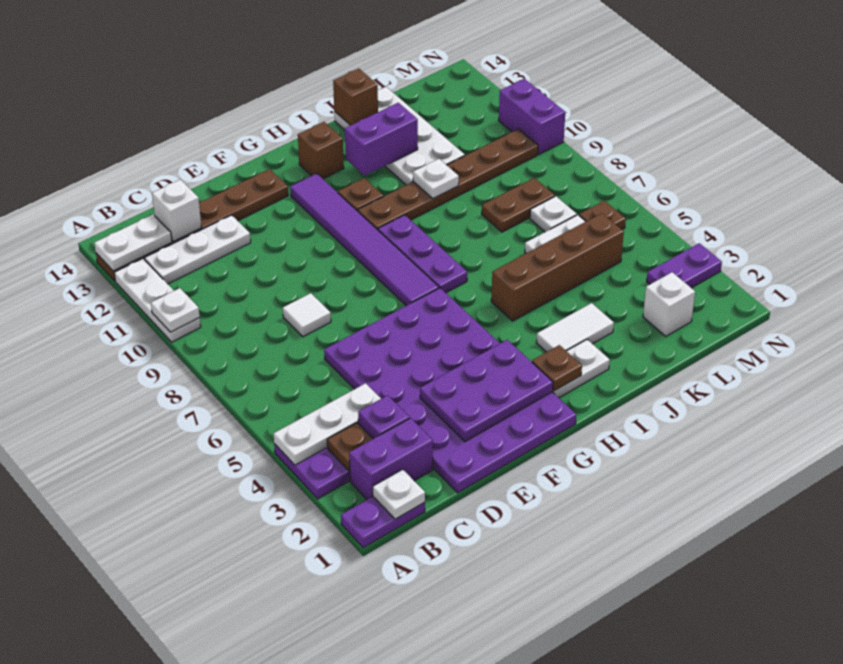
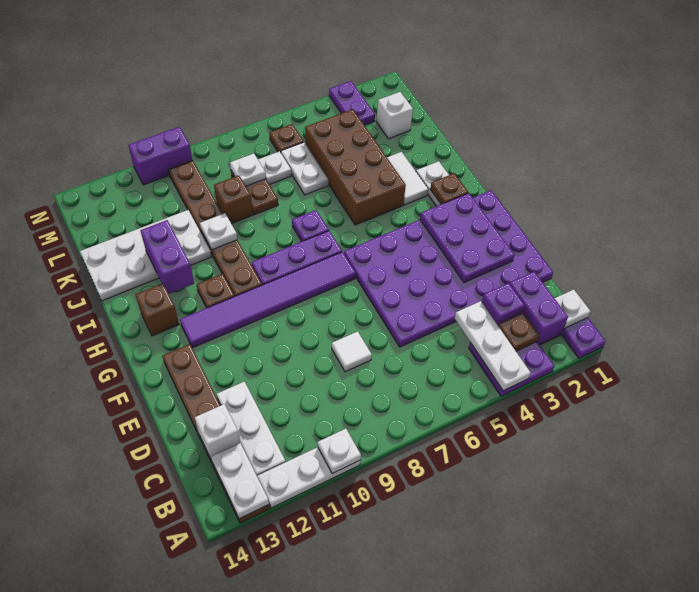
brown 1x4 brick [491,213,624,321] -> brown 2x4 brick [305,109,406,225]
none -> purple 1x1 plate [292,210,329,242]
brown 1x1 brick [333,69,378,125] -> brown 1x1 brick moved to [214,175,253,224]
none -> white 1x1 plate [230,154,266,186]

